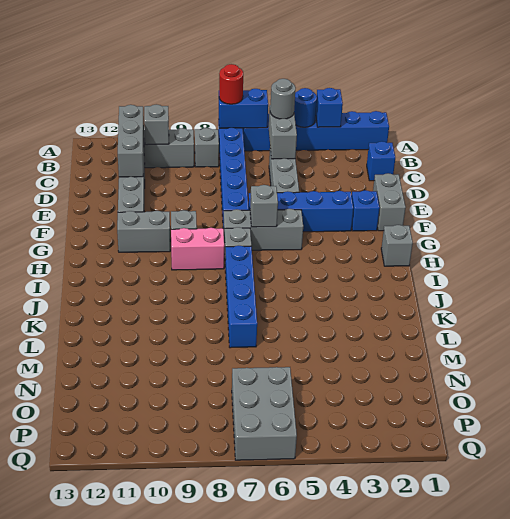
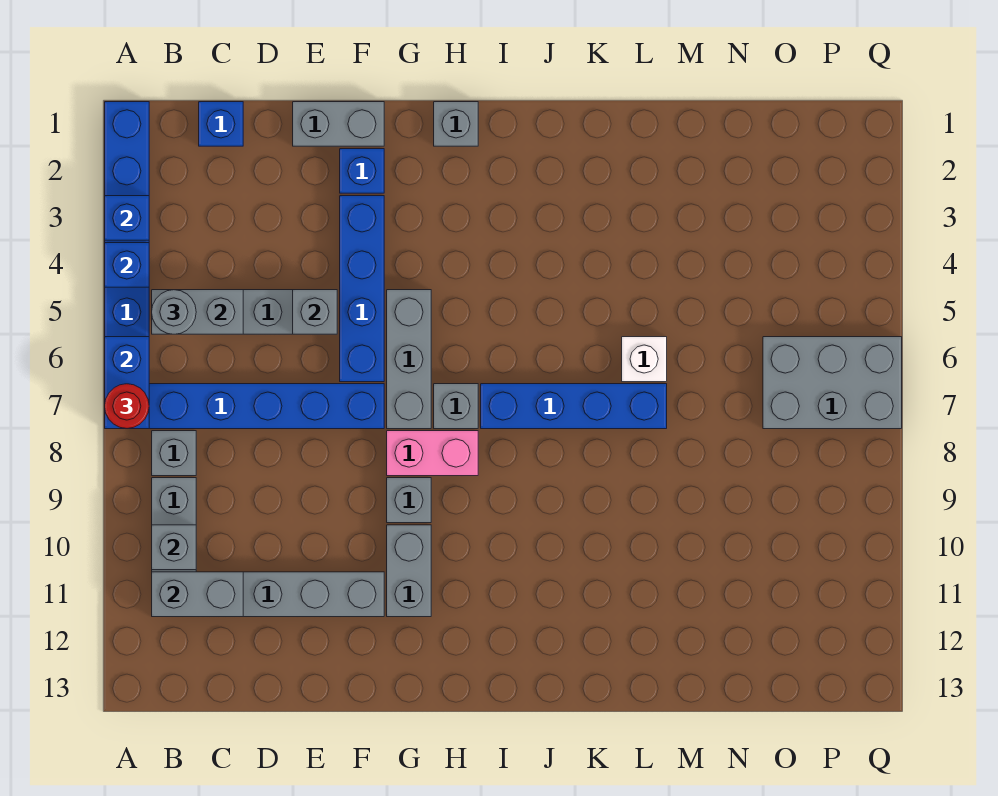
blue 1x1 round brick [294,88,317,127] -> blue 1x1 brick [105,243,149,287]
grey 1x3 brick [118,105,144,177] -> grey 1x2 brick [152,572,243,617]
grey 1x1 brick [250,185,278,227] -> grey 1x1 brick moved to [293,290,337,334]
pink 1x2 brick [171,228,224,270] -> pink 1x2 brick turned to [387,431,478,476]
none -> white 1x1 brick [622,337,667,382]

